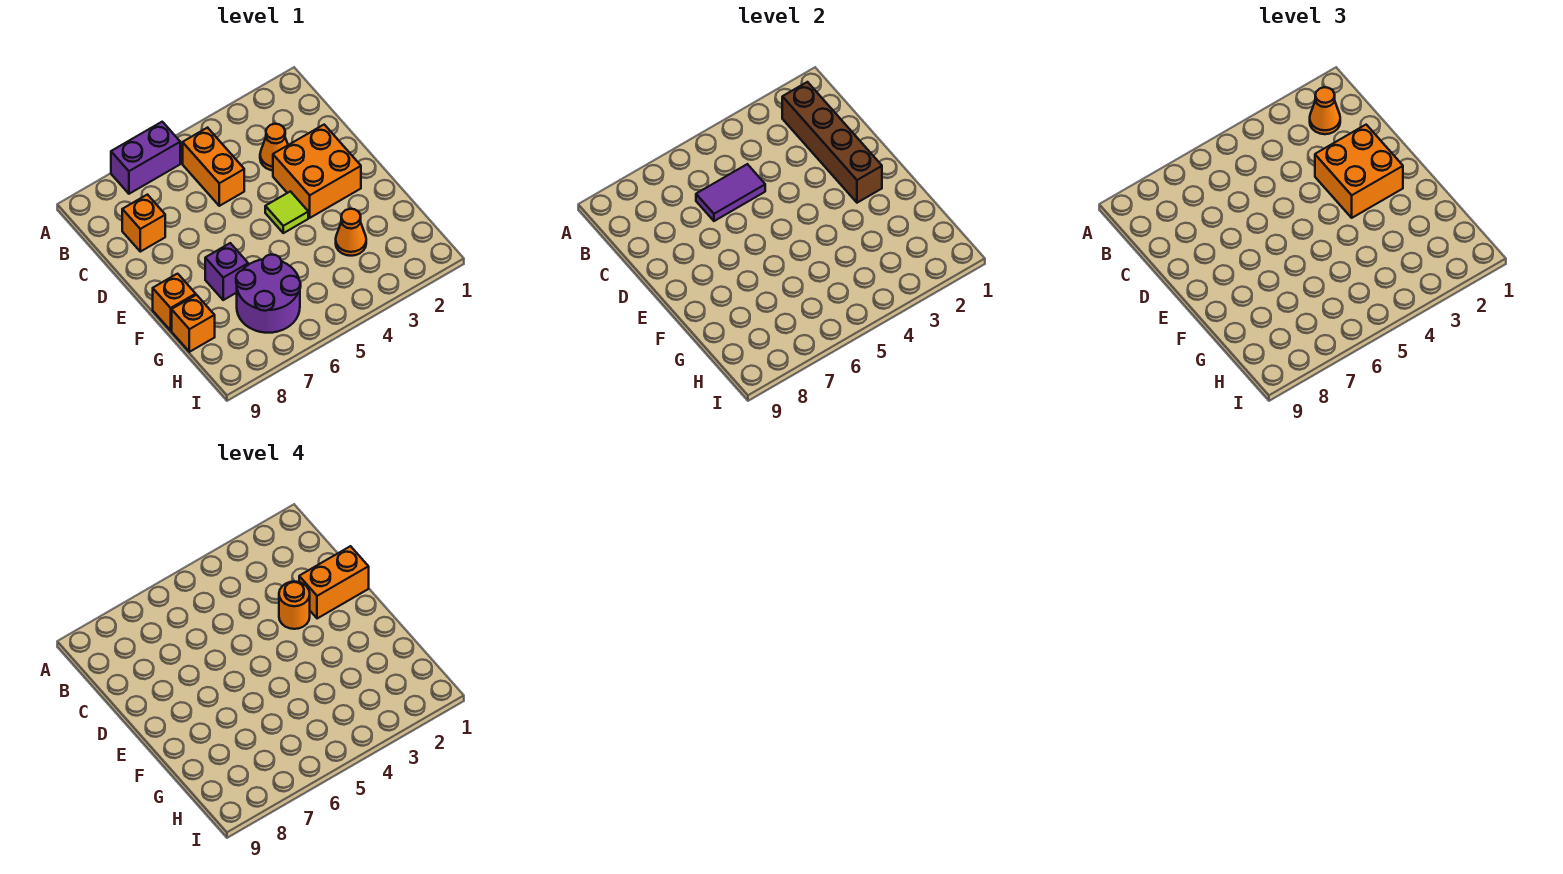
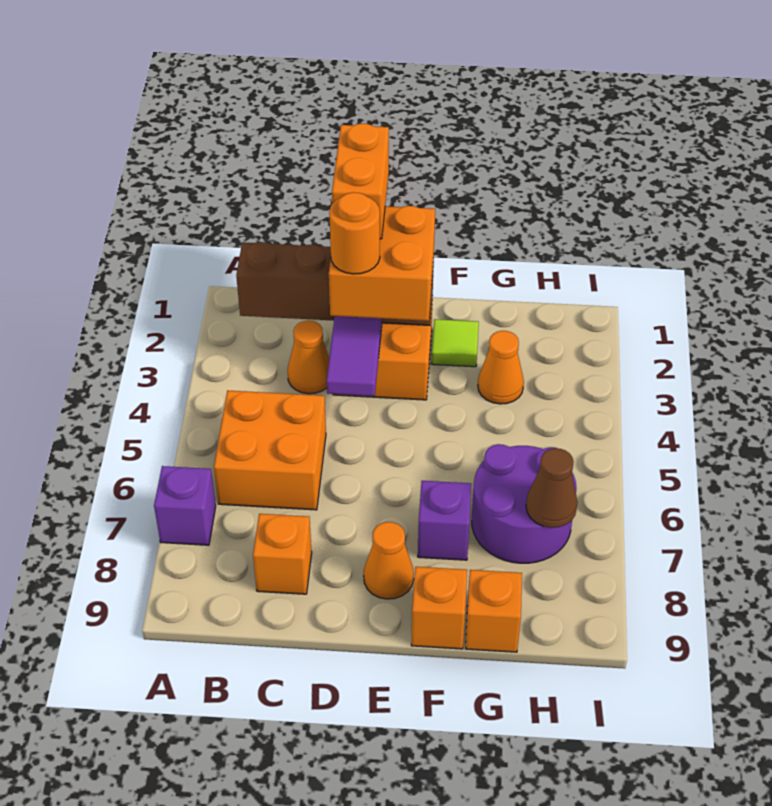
purple 1x2 brick [111,122,180,194] -> purple 1x1 brick [154,466,216,545]
orange 1x1 cone [1310,87,1340,134] -> orange 1x1 cone moved to [364,522,414,599]
orange 1x2 brick [183,128,244,206] -> orange 2x2 brick [214,391,326,510]
purple 1x2 tile [696,164,765,221] -> purple 1x2 tile moved to [327,316,382,396]
lime 1x1 tile [265,191,308,233] -> lime 1x1 tile moved to [431,319,479,367]
none -> brown 1x1 cone [526,448,578,528]

